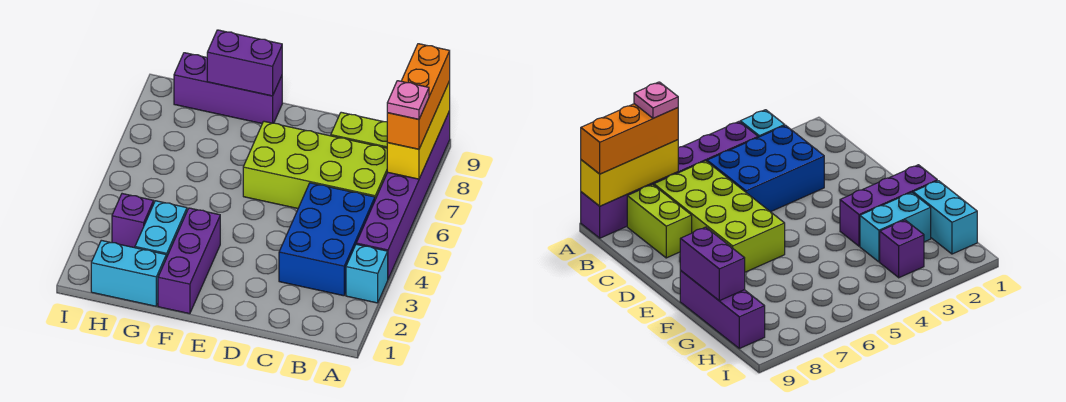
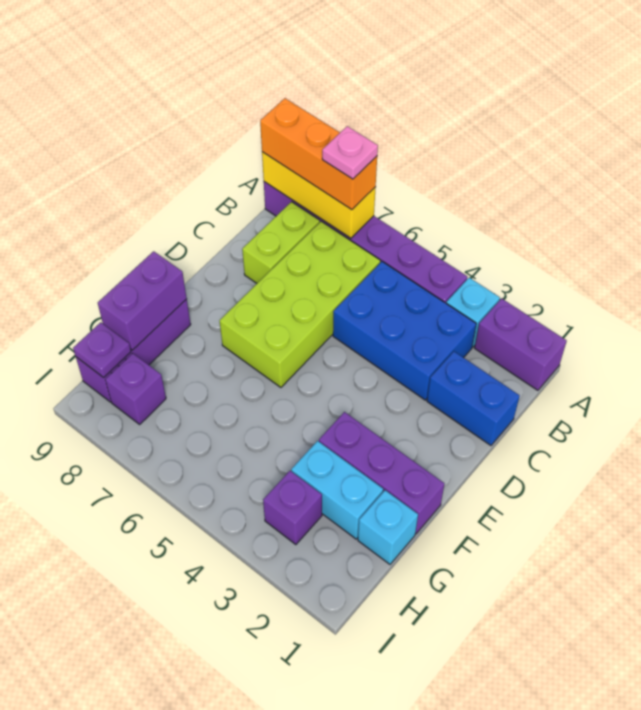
none -> purple 1x2 brick [475,298,567,390]
none -> blue 1x2 brick [427,352,520,446]
cyan 1x2 brick [91,240,166,306] -> cyan 1x1 brick [358,490,418,564]
none -> purple 1x1 brick [105,353,166,424]
none -> purple 1x1 plate [73,322,131,378]

